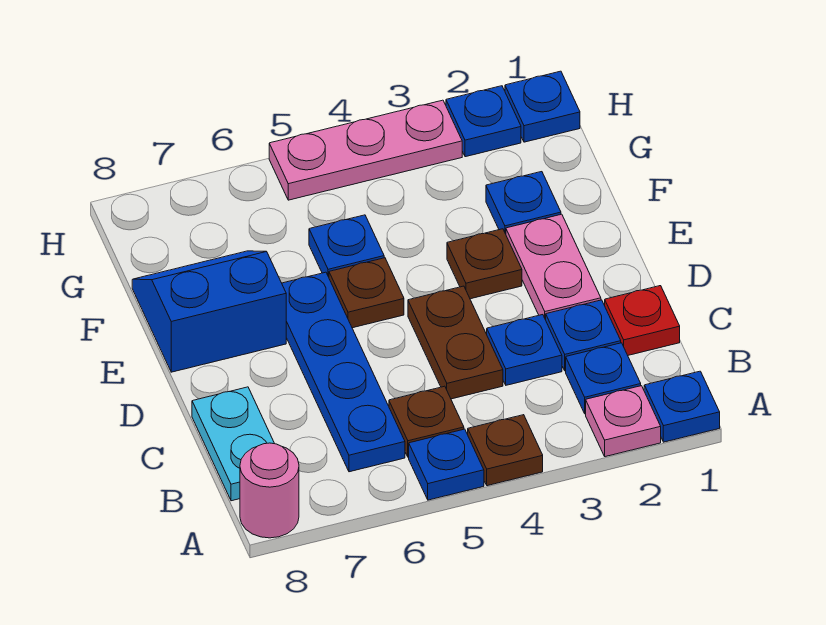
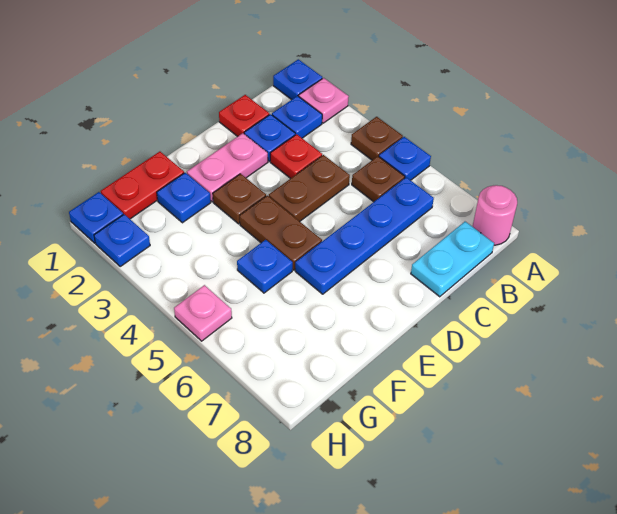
blue 1x1 plate [487,315,562,385] -> red 1x1 plate [270,134,322,179]
brown 1x1 plate [329,258,404,328] -> brown 1x2 plate [240,196,322,270]
blue 2x2 slope [132,251,286,372] -> none
none -> red 1x2 plate [101,152,184,219]
pink 1x3 plate [269,100,462,200] -> pink 1x1 plate [174,285,232,341]

